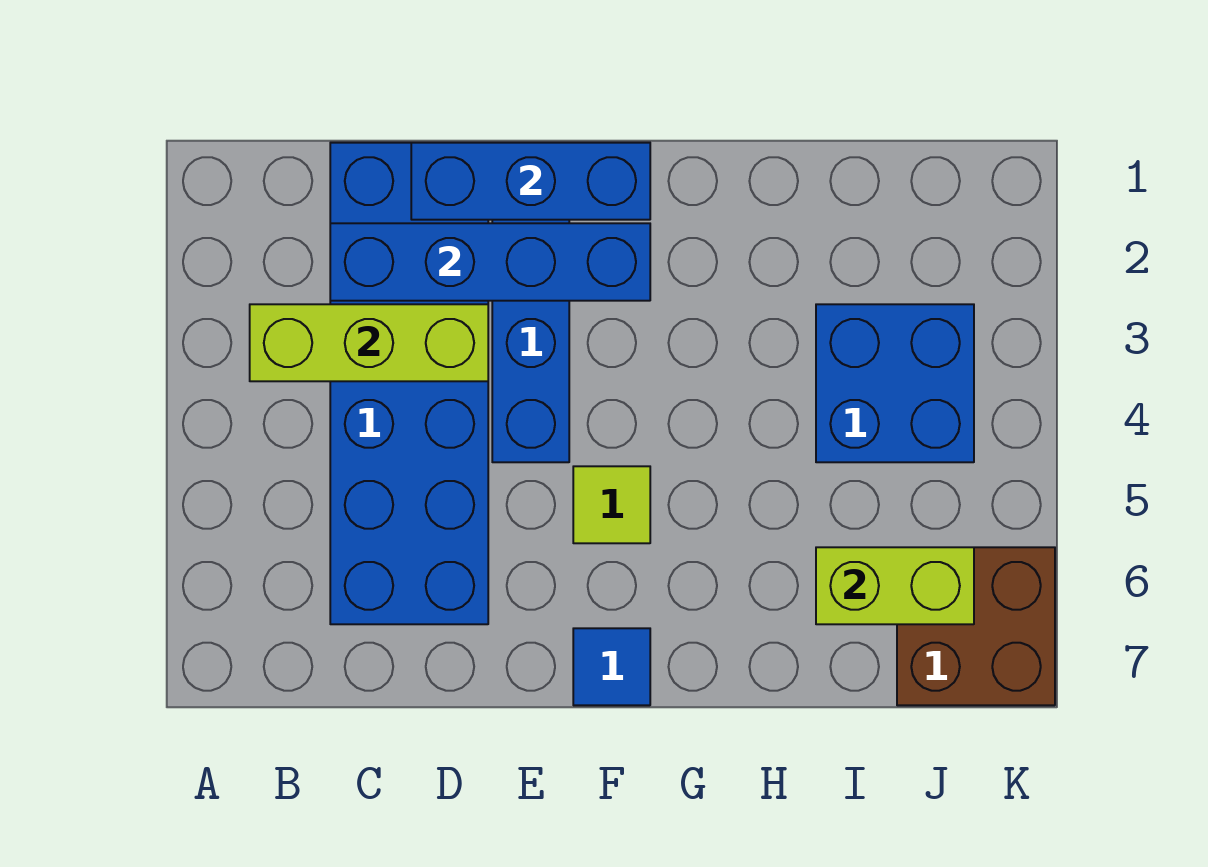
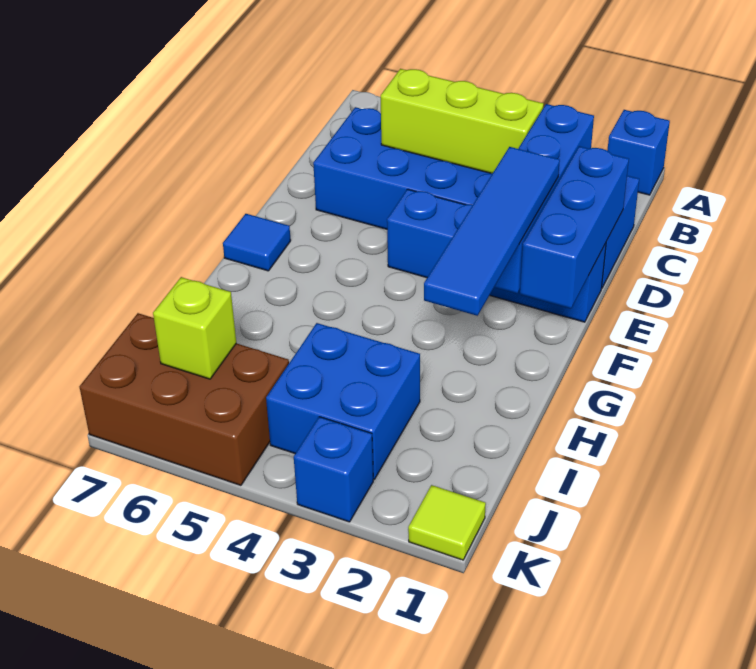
none -> blue 1x1 brick [607,110,670,195]
lime 1x3 brick [250,304,488,381] -> lime 1x3 brick turned to [381,69,544,174]
none -> blue 1x4 tile [424,147,560,316]
lime 1x1 tile [573,466,650,543] -> lime 1x1 tile moved to [408,485,486,560]
lime 1x2 brick [816,547,974,624] -> lime 1x1 brick [153,277,236,379]
brown 2x2 brick [897,547,1055,705] -> brown 2x3 brick [80,313,289,485]
none -> blue 1x1 brick [294,417,373,522]

